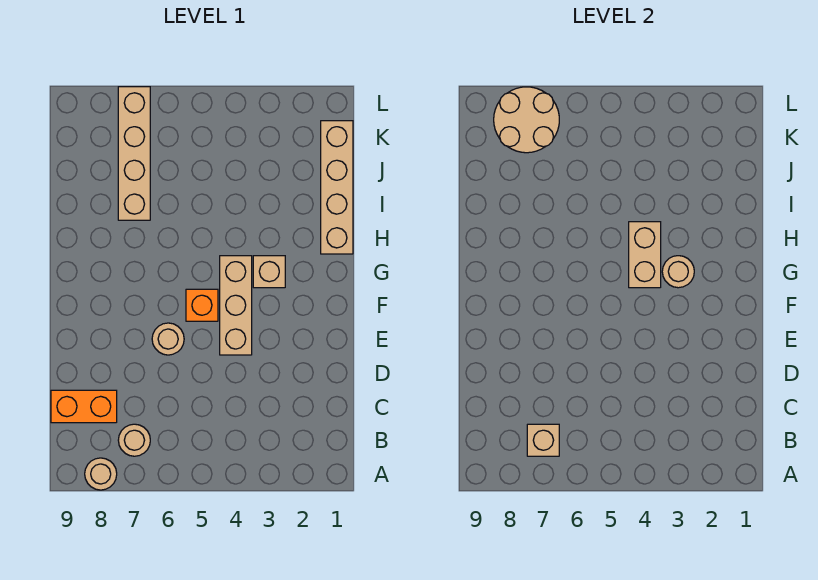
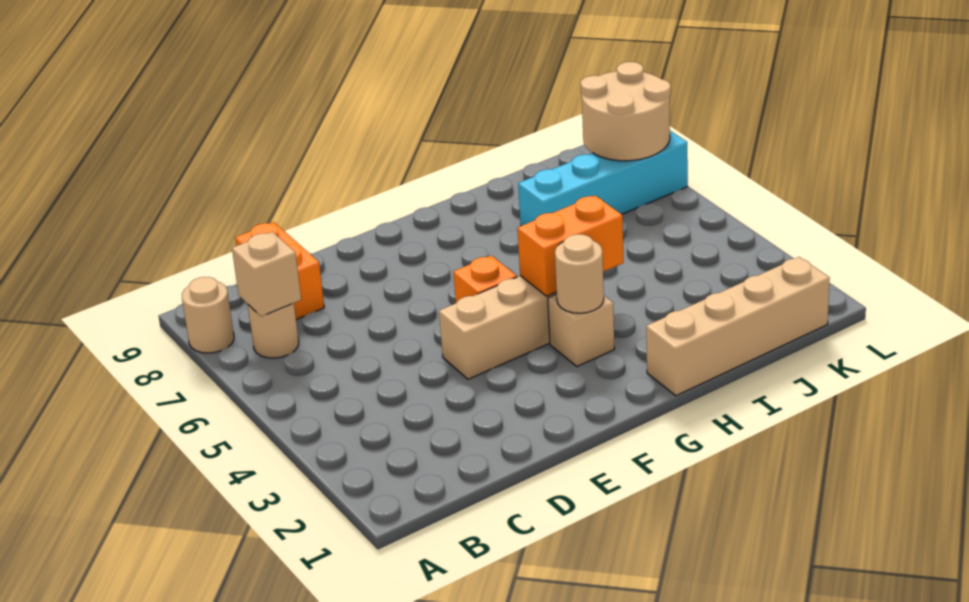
tan 1x1 round brick [152,323,184,355] -> none
tan 1x2 brick [629,222,661,288] -> orange 1x2 brick [518,196,624,296]
tan 1x4 brick [118,87,150,220] -> cyan 1x4 brick [518,131,688,226]

